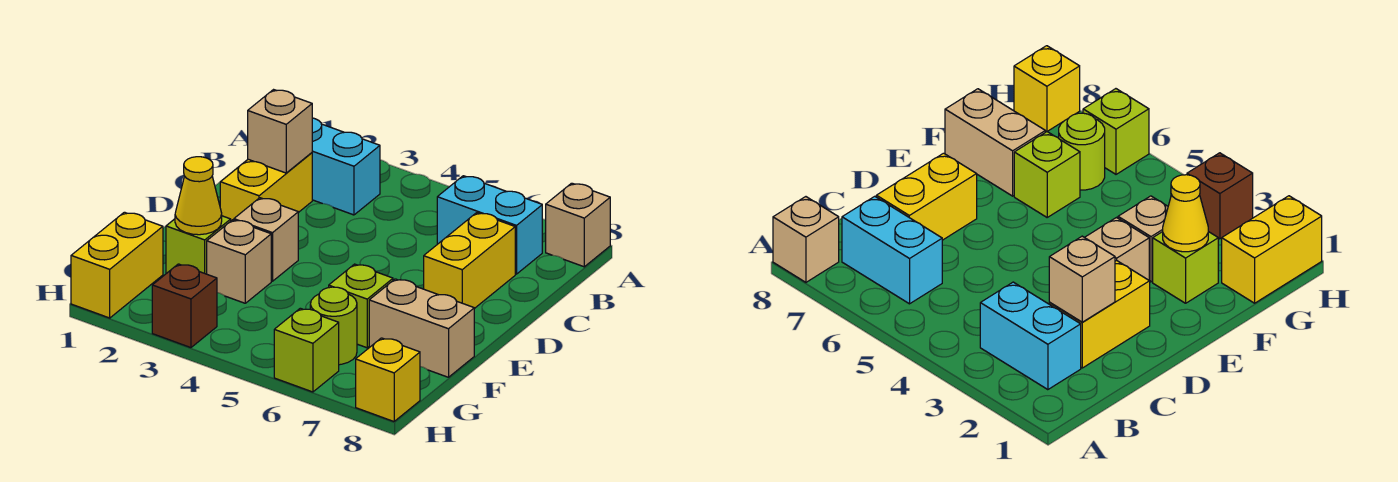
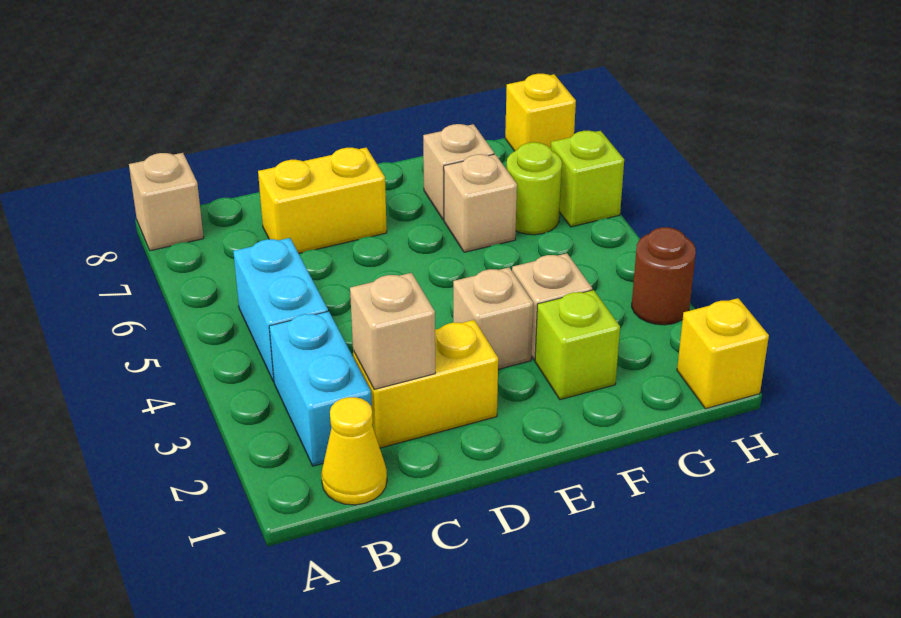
cyan 1x2 brick [437,176,542,274] -> cyan 1x2 brick moved to [233,238,328,382]
yellow 1x1 cone [175,157,222,235] -> yellow 1x1 cone moved to [321,397,387,505]
lime 1x1 brick [329,264,393,348] -> tan 1x1 brick [444,154,517,252]
tan 1x2 brick [369,279,474,377] -> tan 1x1 brick [423,124,494,220]
yellow 1x2 brick [71,212,163,318] -> yellow 1x1 brick [677,298,769,409]
brown 1x1 brick [152,264,217,348] -> brown 1x1 round brick [632,227,696,325]

